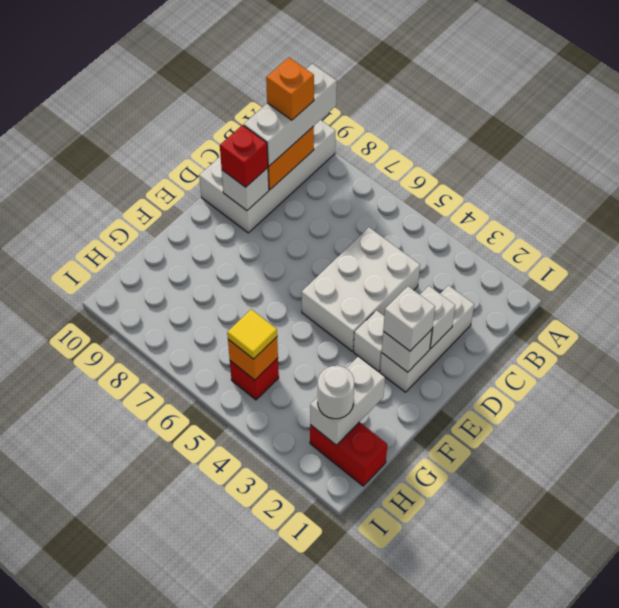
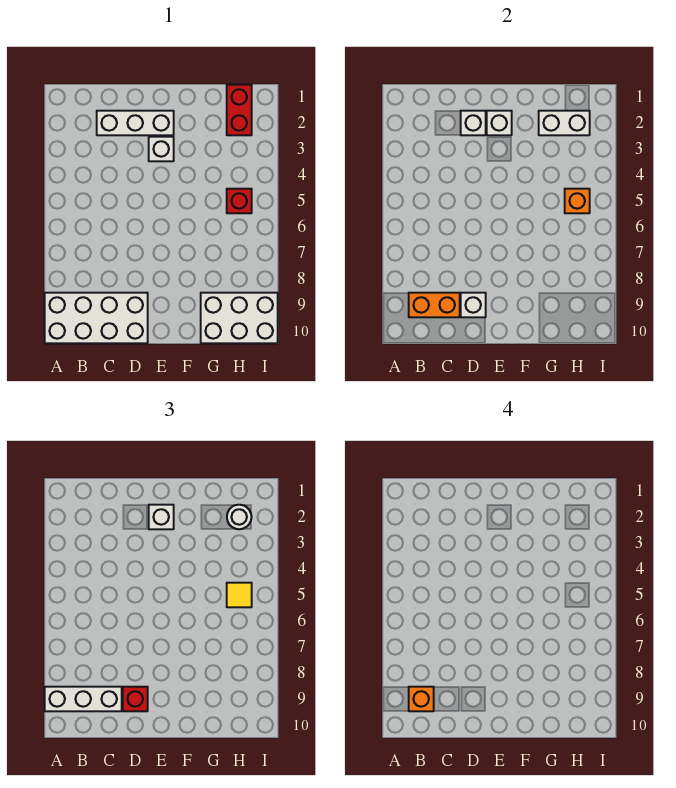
white 2x3 brick [302,227,420,351] -> white 2x3 brick moved to [201,293,278,343]

